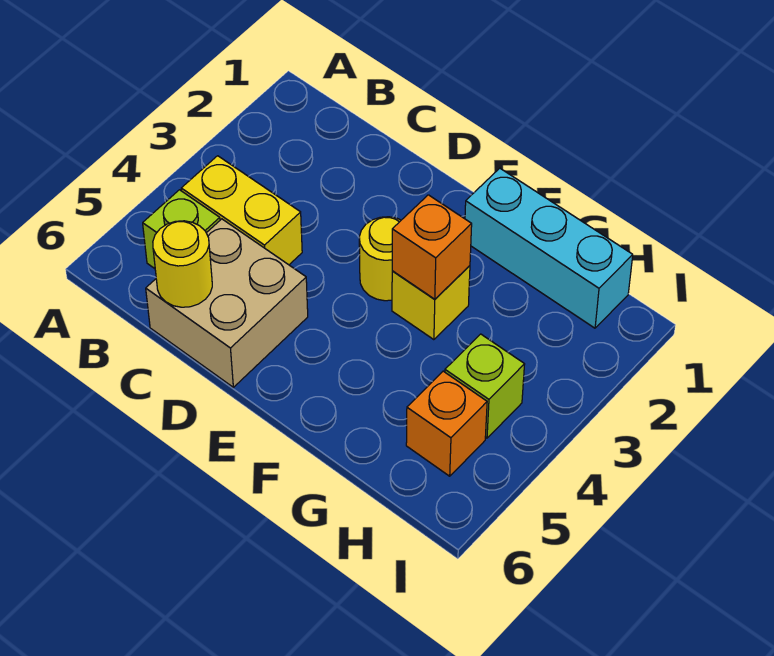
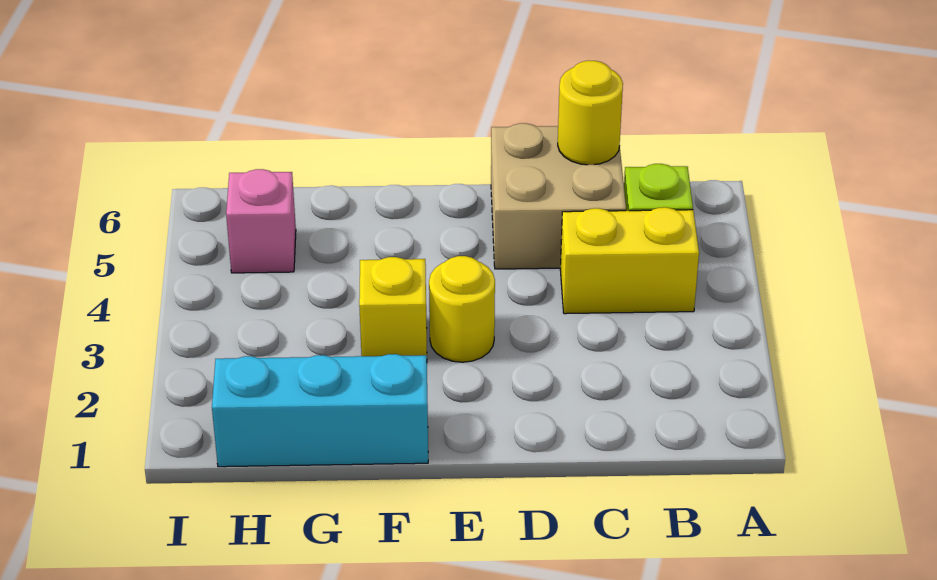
orange 1x1 brick [392,195,472,299] -> none
lime 1x1 brick [445,334,525,438] -> none
orange 1x1 brick [406,371,487,476] -> pink 1x1 brick [226,169,296,273]

